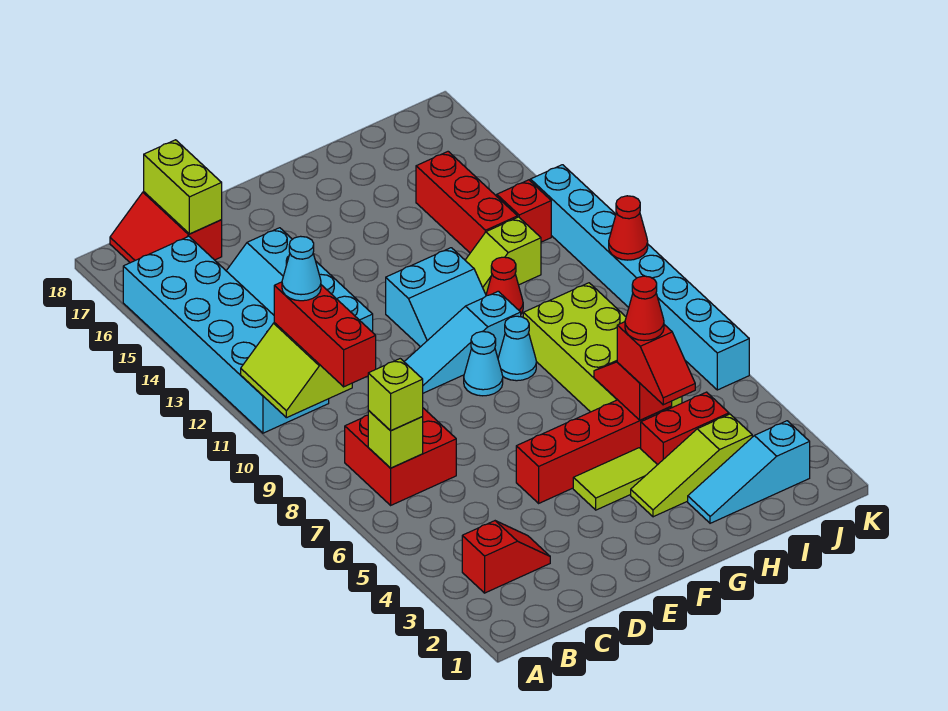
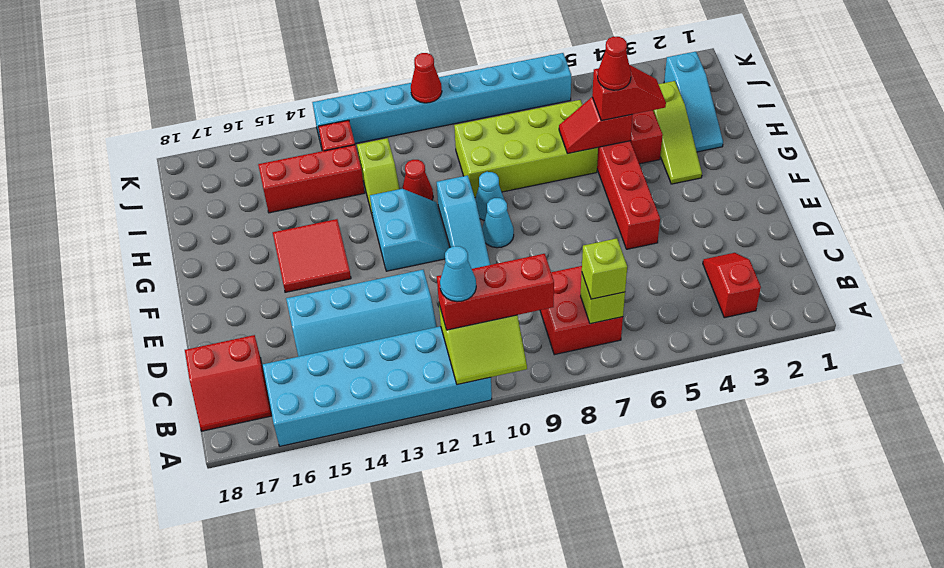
lime 1x2 brick [144,140,222,234] -> none
lime 1x2 tile [573,448,657,510] -> none
none -> red 2x2 tile [273,219,351,292]

